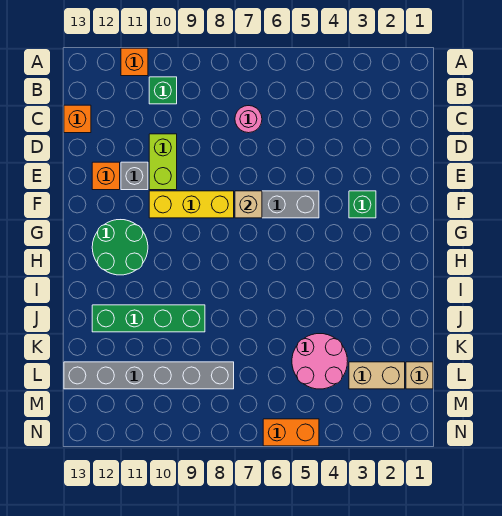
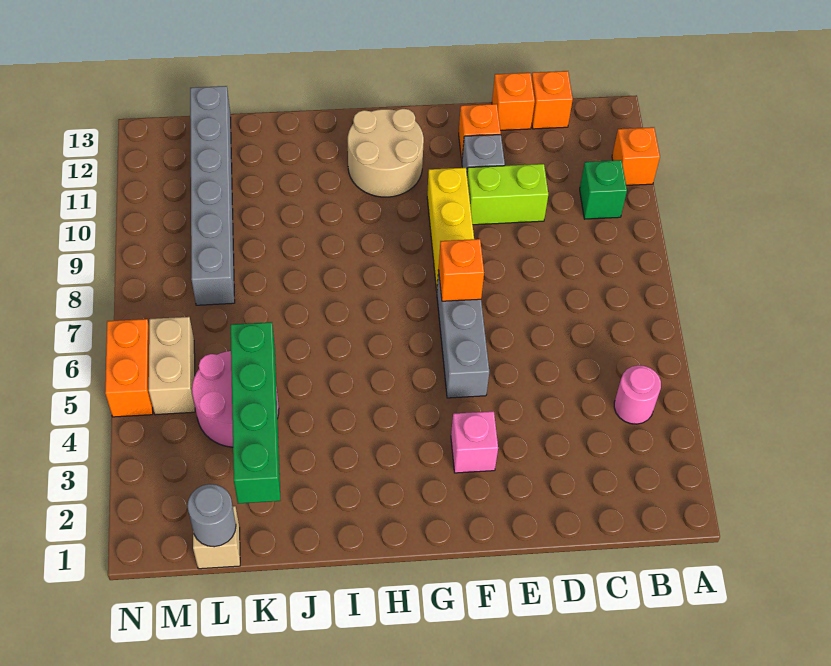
pink 1x1 round brick [235,106,262,133] -> pink 1x1 round brick moved to [614,365,661,424]
none -> orange 1x1 brick [492,73,535,130]
green 1x1 brick [349,191,376,218] -> pink 1x1 brick [451,411,498,473]
tan 1x1 brick [235,191,262,218] -> orange 1x1 brick [438,239,484,301]
green 2x2 round brick [92,220,148,275] -> tan 2x2 round brick [348,109,424,197]
green 1x4 brick [92,305,205,332] -> green 1x4 brick moved to [231,322,280,503]
none -> grey 1x1 round brick [187,484,236,547]
tan 1x2 brick [349,362,405,389] -> tan 1x2 brick moved to [149,317,195,415]

